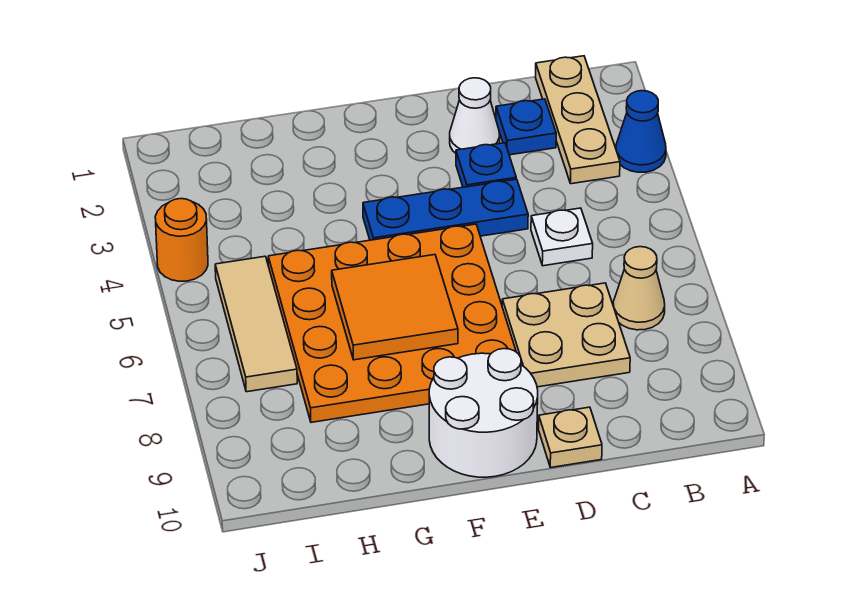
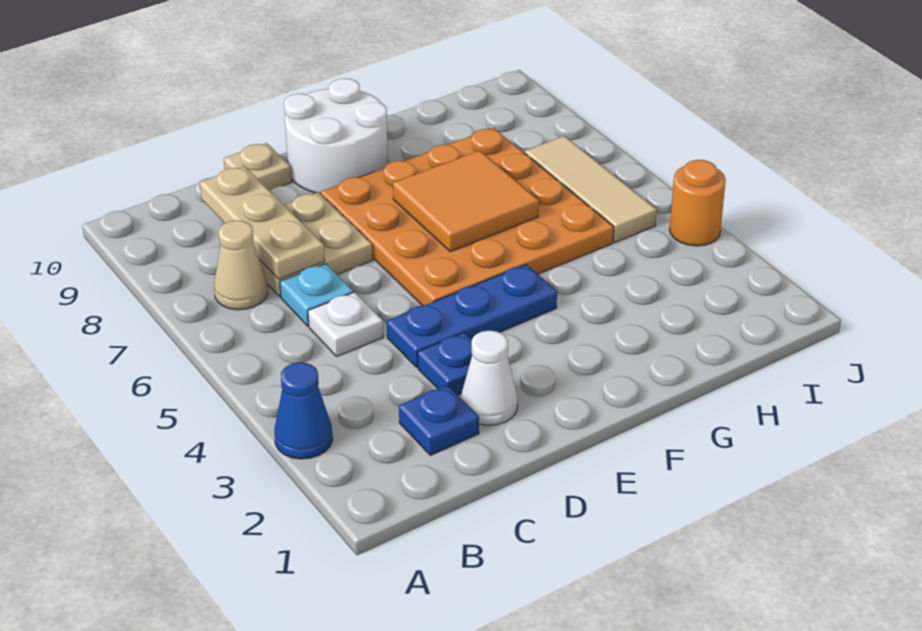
tan 1x3 plate [536,56,620,184] -> tan 1x3 plate moved to [200,166,325,279]
none -> cyan 1x1 plate [280,264,353,326]

